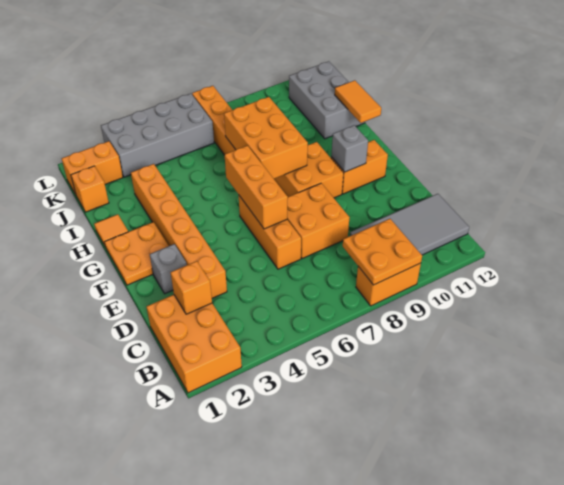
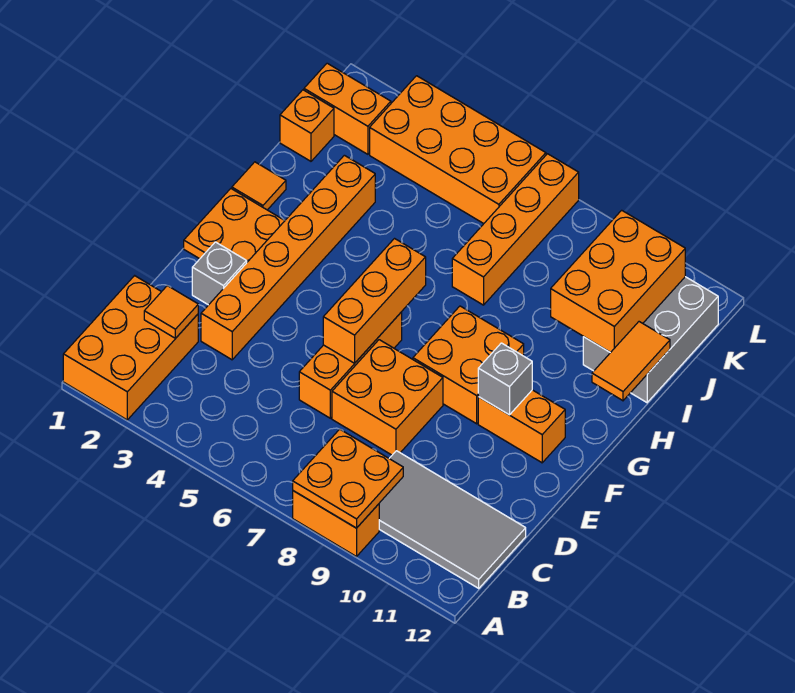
orange 1x1 brick [171,261,212,314] -> orange 1x1 tile [144,286,198,339]
orange 2x3 brick [224,97,308,179] -> orange 2x3 brick moved to [551,210,685,352]
grey 2x4 brick [101,94,214,177] -> orange 2x4 brick [370,76,546,224]

